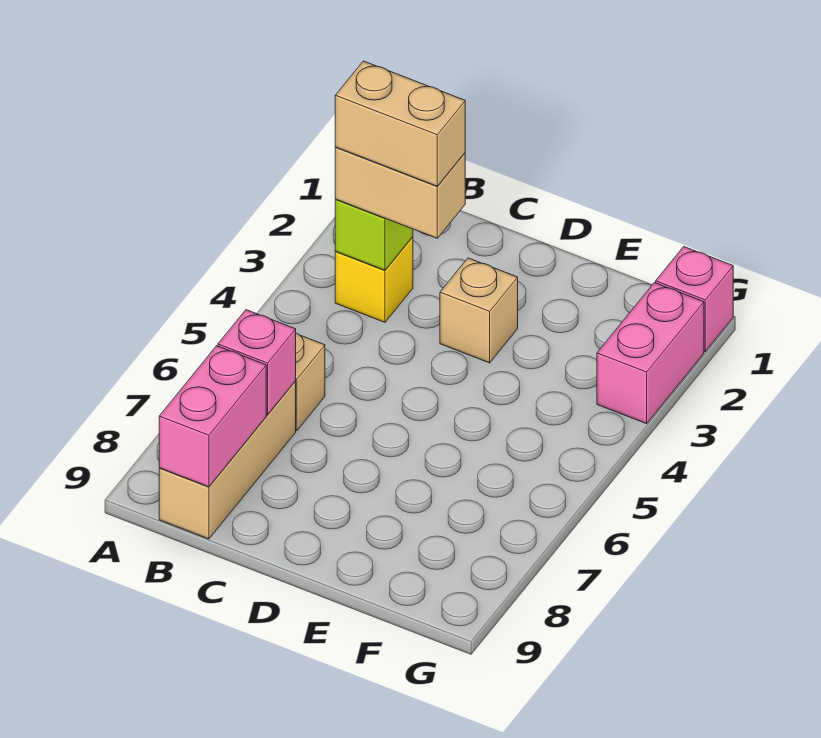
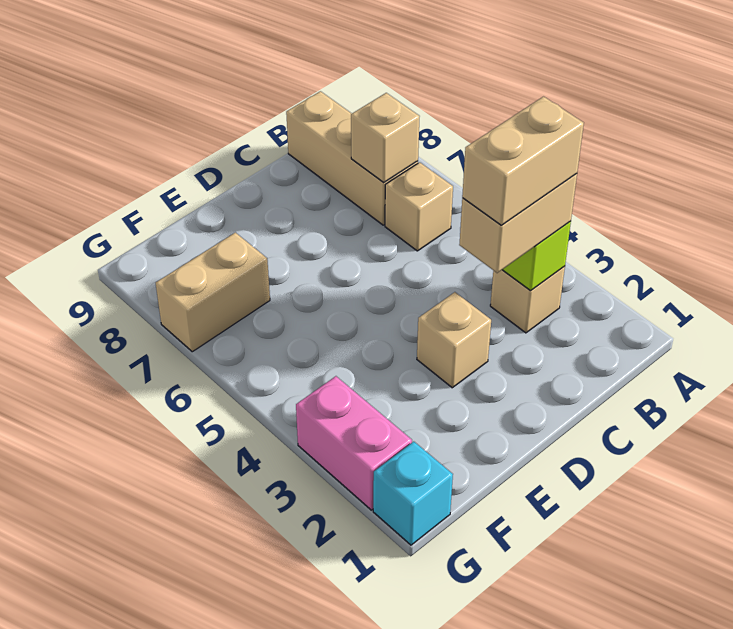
yellow 1x1 brick [335,237,413,322] -> tan 1x1 brick [490,266,565,333]
pink 1x1 brick [218,310,296,415] -> tan 1x1 brick [351,93,420,183]
pink 1x2 brick [159,346,266,487] -> none
none -> tan 1x2 brick [156,233,270,352]
pink 1x1 brick [656,247,733,351] -> cyan 1x1 brick [373,442,453,545]

